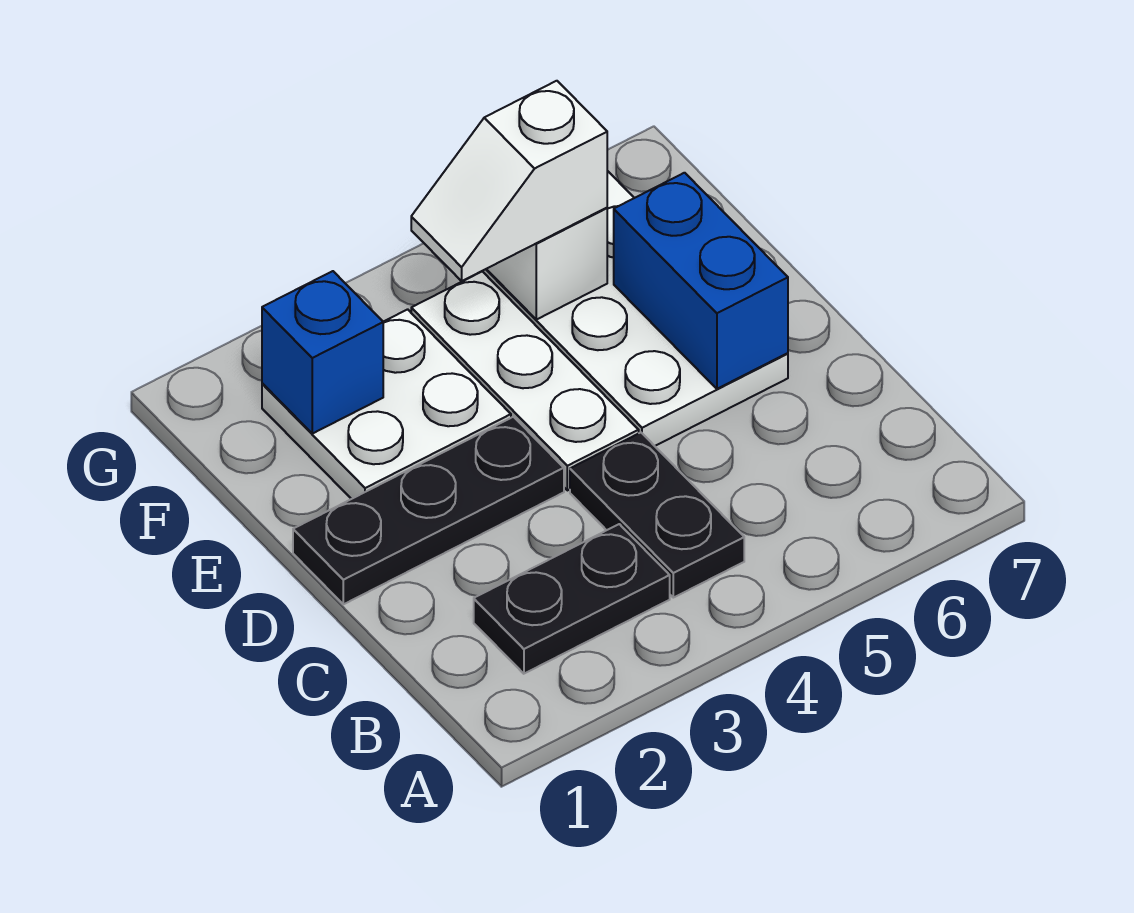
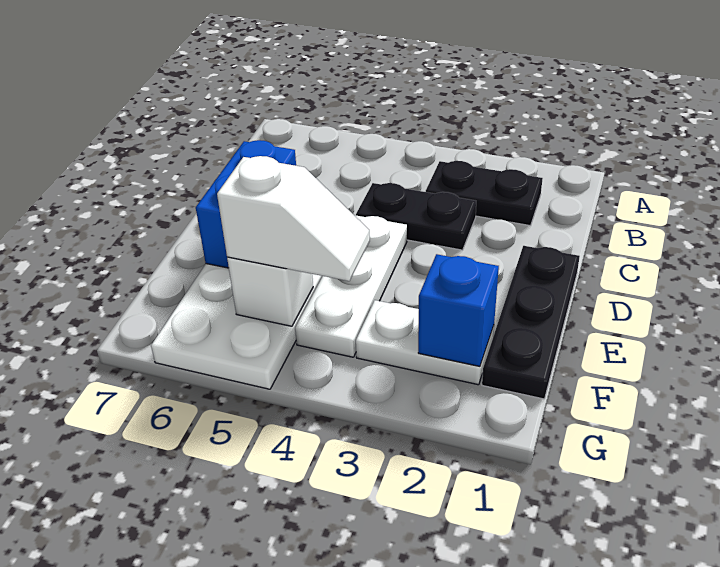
black 1x2 plate [570,433,744,598] -> black 1x2 plate turned to [356,183,476,250]
black 1x3 plate [293,417,564,604] -> black 1x3 plate turned to [482,246,580,399]
white 2x2 plate [262,309,511,499] -> white 1x2 plate [356,300,494,385]

